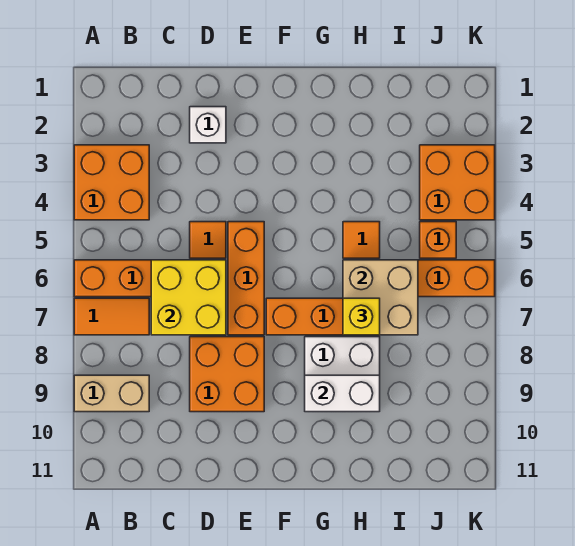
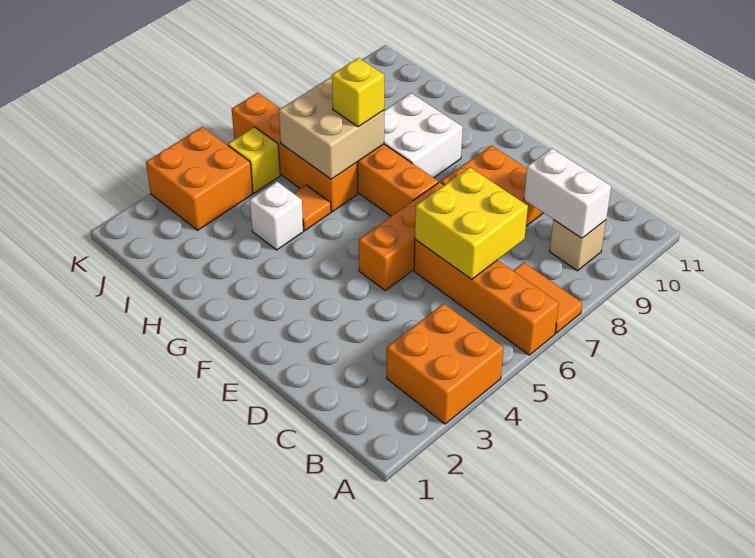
tan 1x2 brick [74,375,149,412] -> tan 1x1 brick [550,220,606,271]
white 1x1 brick [190,107,226,143] -> white 1x1 brick moved to [250,182,303,250]
orange 1x1 tile [190,222,226,258] -> none
white 1x2 brick [305,375,380,412] -> white 1x2 brick moved to [524,148,611,238]
orange 1x1 brick [420,222,456,258] -> yellow 1x1 brick [228,127,280,193]

